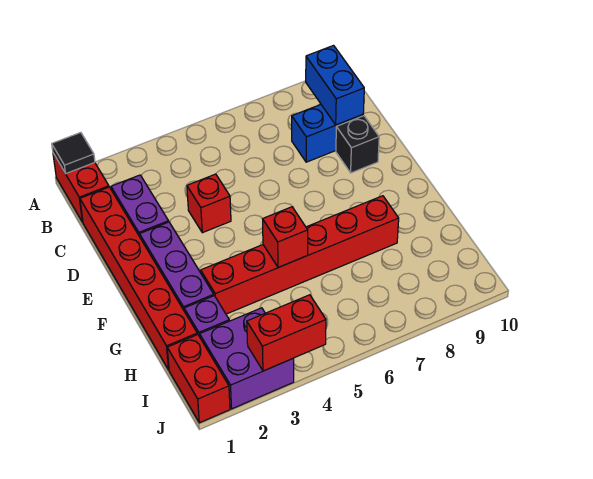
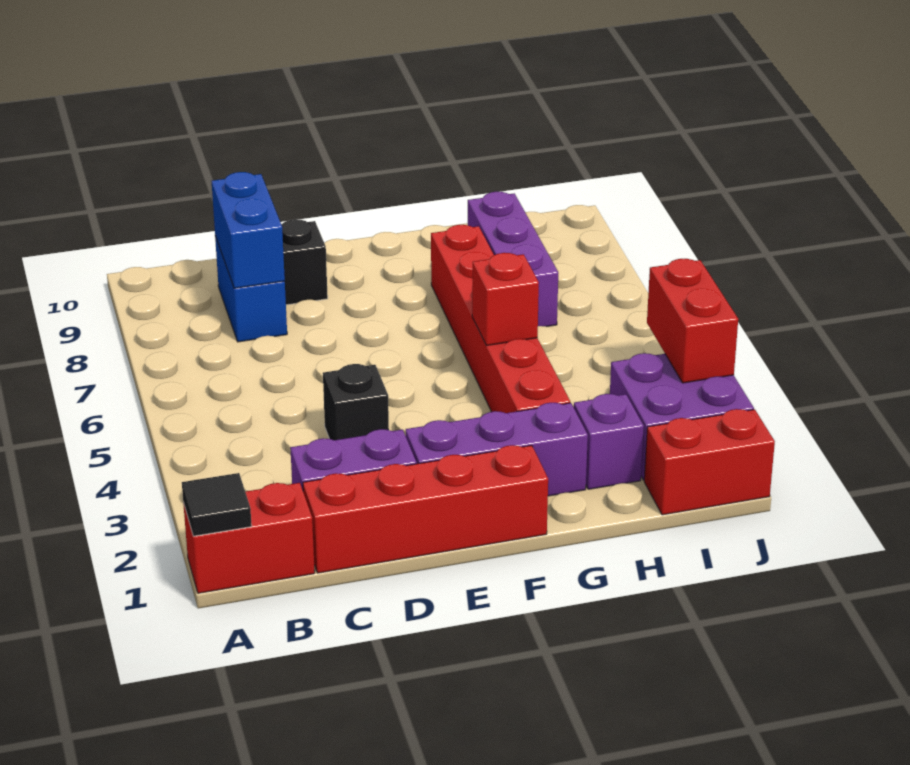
blue 1x2 brick [306,46,364,125] -> blue 1x2 brick turned to [212,172,285,288]
red 1x6 brick [80,187,197,370] -> red 1x4 brick [303,445,548,573]
red 1x1 brick [187,174,231,233] -> black 1x1 brick [323,364,389,440]
none -> purple 1x3 brick [468,192,558,327]

